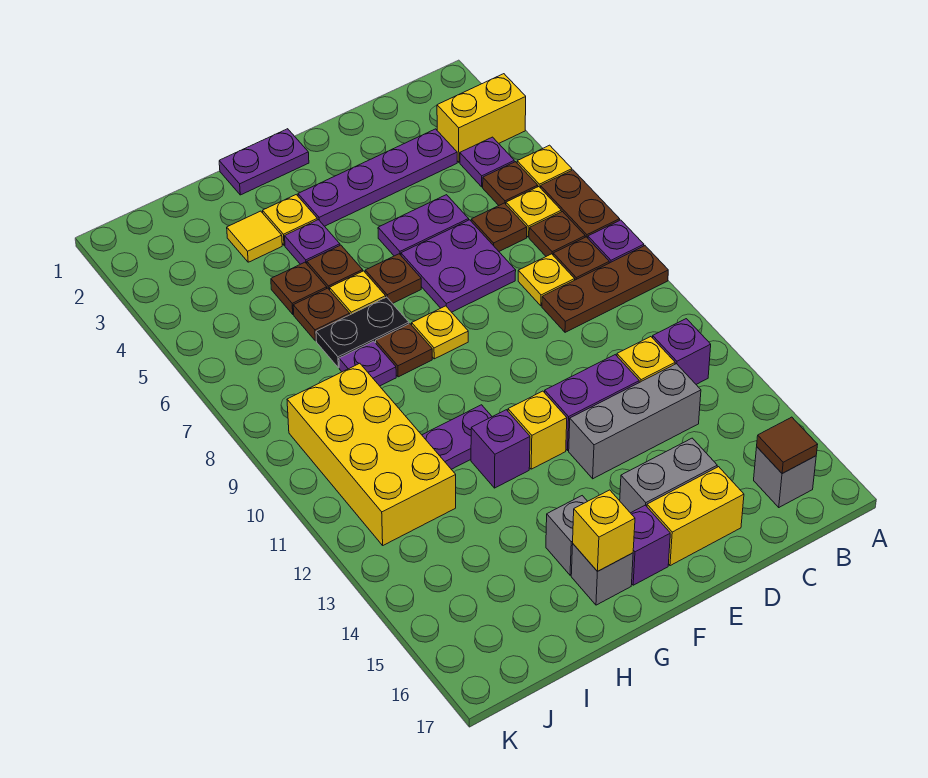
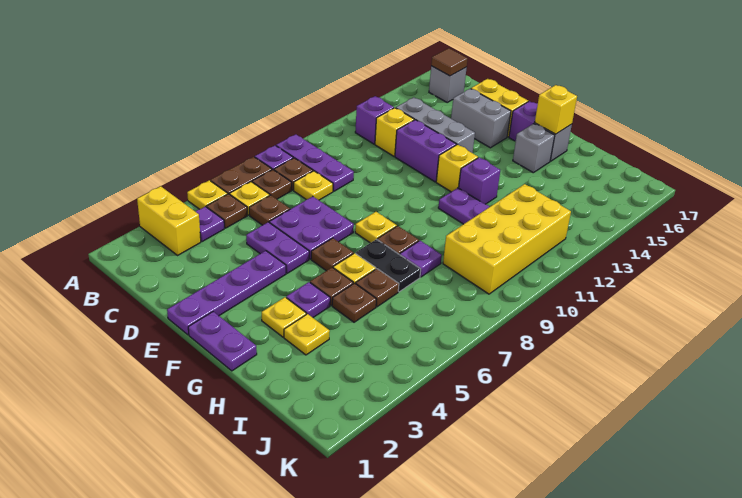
brown 1x3 plate [542,246,668,332] -> purple 1x3 plate [276,134,354,191]
purple 1x4 plate [298,129,457,226] -> purple 1x4 plate turned to [167,251,286,335]
yellow 1x1 tile [227,211,282,262] -> yellow 1x1 plate [284,314,330,355]

